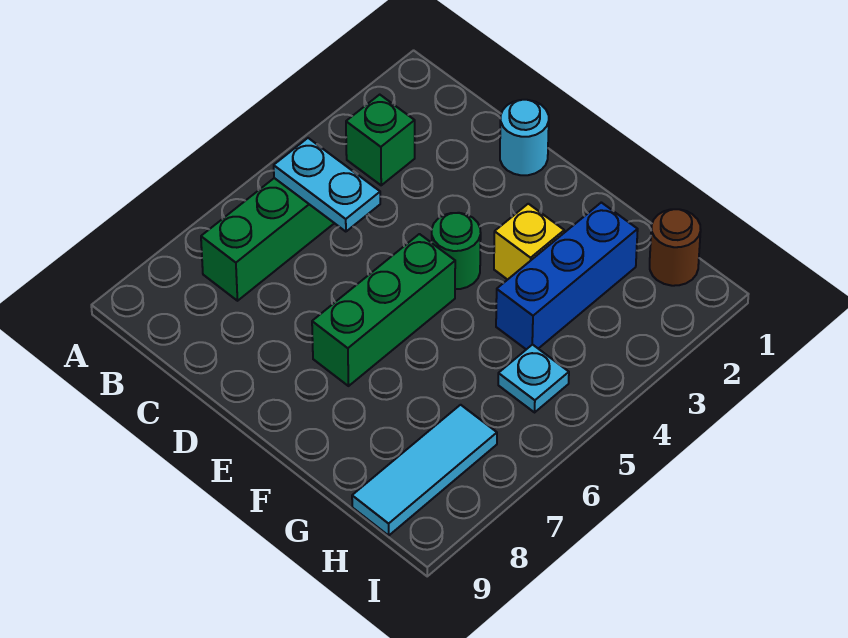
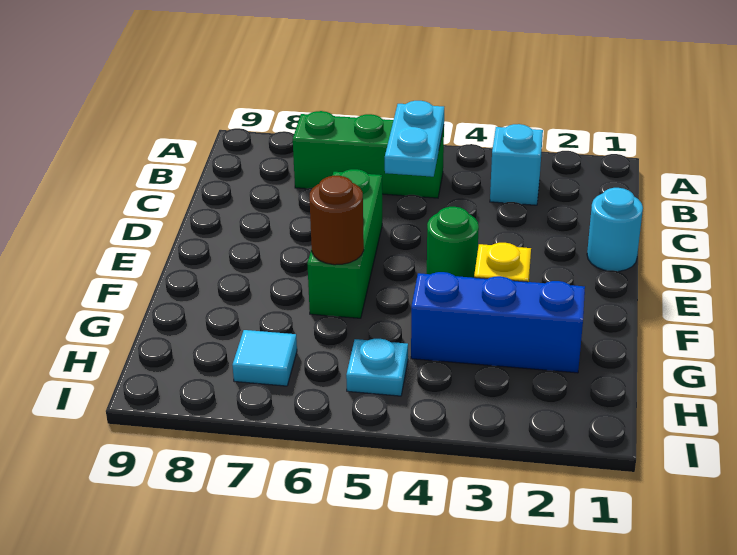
green 1x1 brick [346,95,415,185] -> cyan 1x1 brick [490,124,543,205]
green 1x3 brick [312,234,455,386] -> green 1x3 brick turned to [307,169,382,318]
brown 1x1 round brick [650,209,701,286] -> brown 1x1 round brick moved to [310,176,364,265]
cyan 1x3 tile [352,405,497,535] -> cyan 1x1 tile [232,330,297,386]

